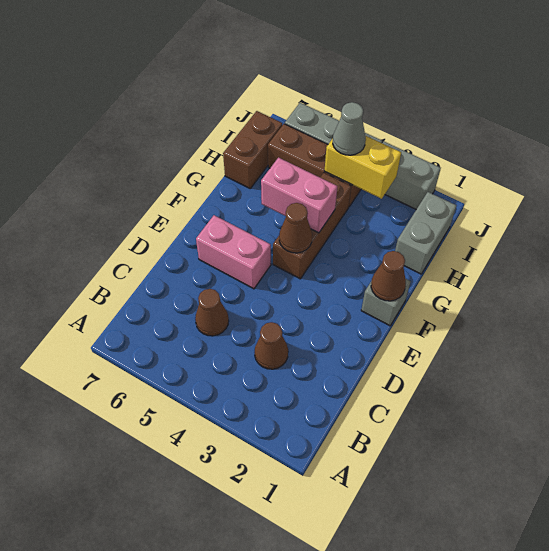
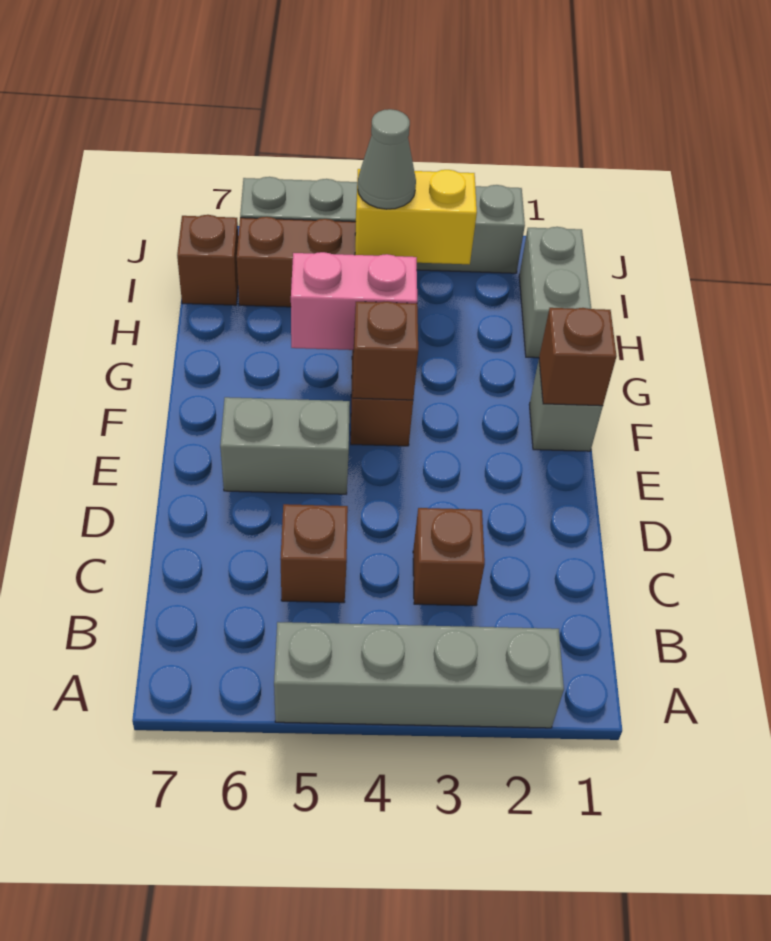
none -> grey 1x4 brick [274,622,564,728]
brown 1x1 cone [255,322,288,369] -> brown 1x1 brick [413,508,485,606]
brown 1x1 cone [195,289,229,336] -> brown 1x1 brick [280,504,348,603]
pink 1x2 brick [196,215,271,289] -> grey 1x2 brick [220,397,350,494]
brown 1x1 cone [371,251,406,301] -> brown 1x1 brick [539,308,616,406]
brown 1x1 cone [279,203,312,253] -> brown 1x1 brick [353,301,418,400]
brown 1x2 brick [223,111,282,188] -> brown 1x1 brick [177,215,238,305]

